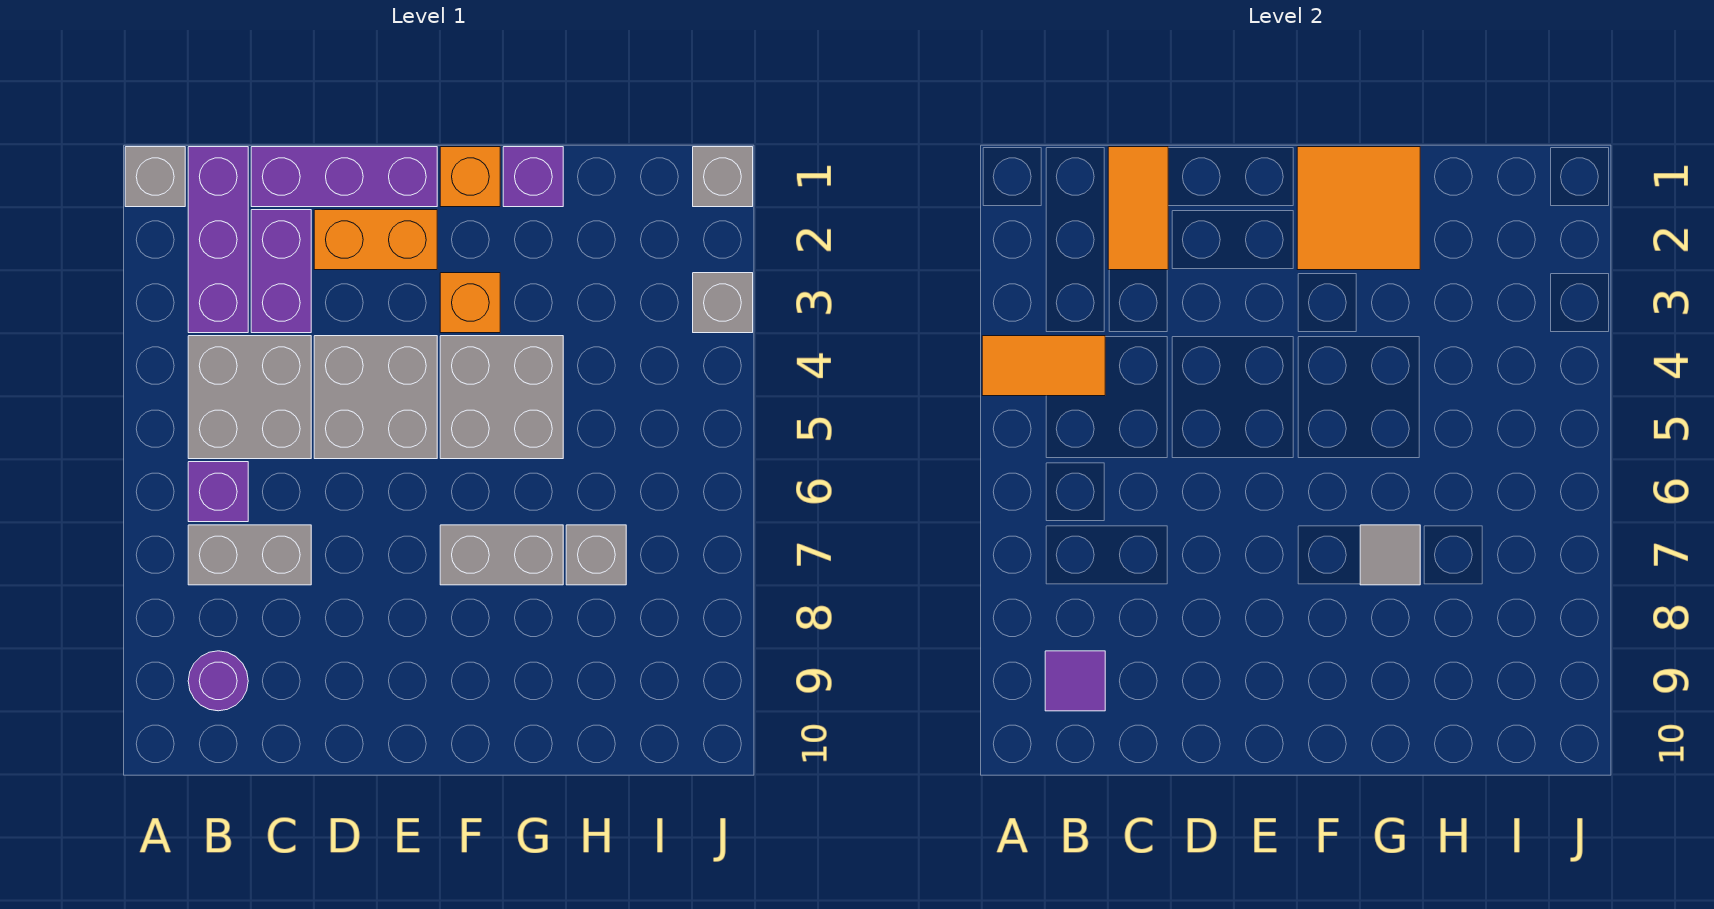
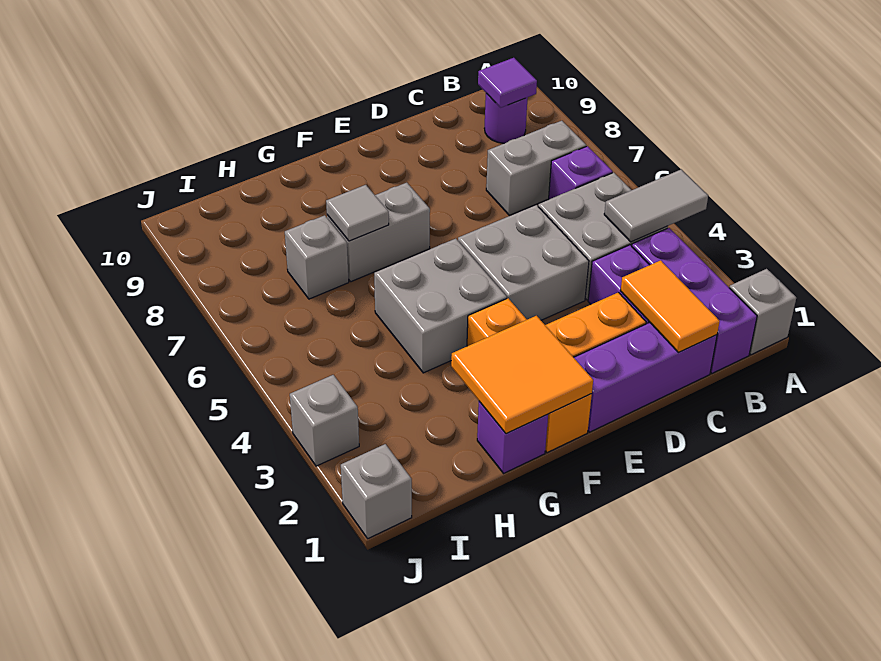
orange 1x2 tile [982,336,1105,396] -> grey 1x2 tile [604,170,708,242]

